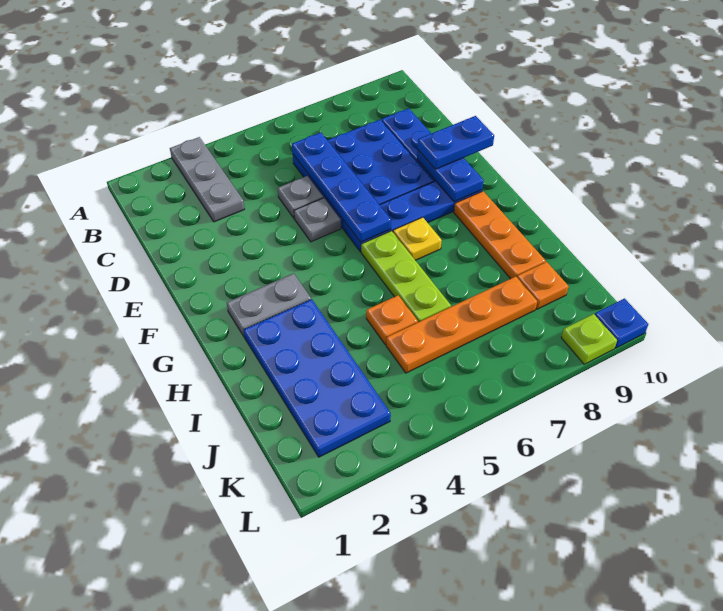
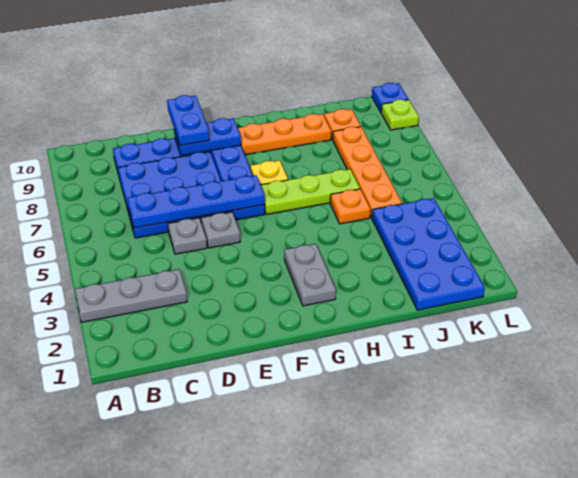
blue 2x4 plate [244,299,391,457] -> blue 2x4 plate turned to [372,198,485,310]

